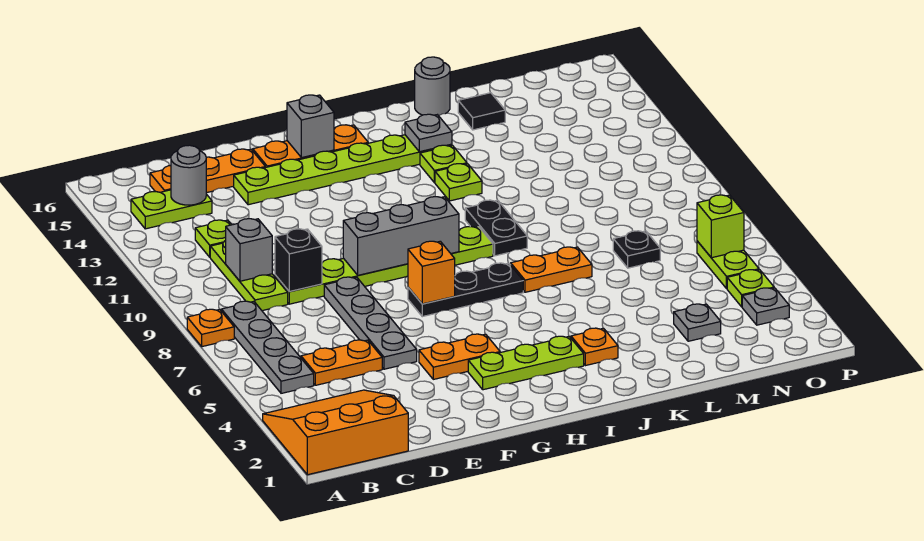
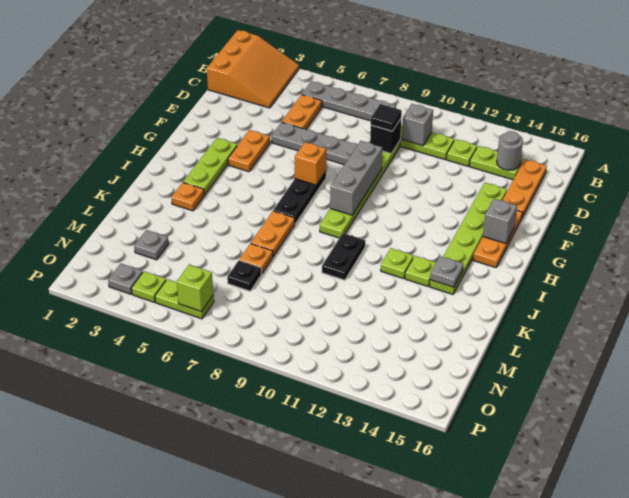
orange 1x1 plate [187,309,234,347] -> orange 1x1 plate moved to [239,243,273,274]
lime 1x2 plate [131,190,212,229] -> lime 1x2 plate turned to [469,146,523,180]
black 1x2 plate [465,200,527,256] -> black 1x2 plate turned to [322,233,365,280]
grey 1x1 round brick [415,57,450,116] -> none
black 1x1 tile [458,93,505,130] -> black 1x1 tile moved to [371,104,402,131]

